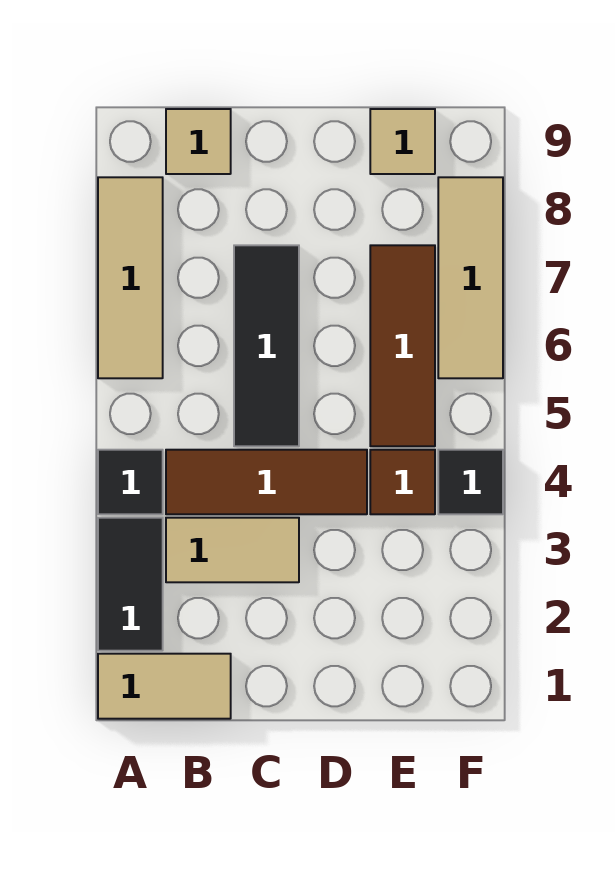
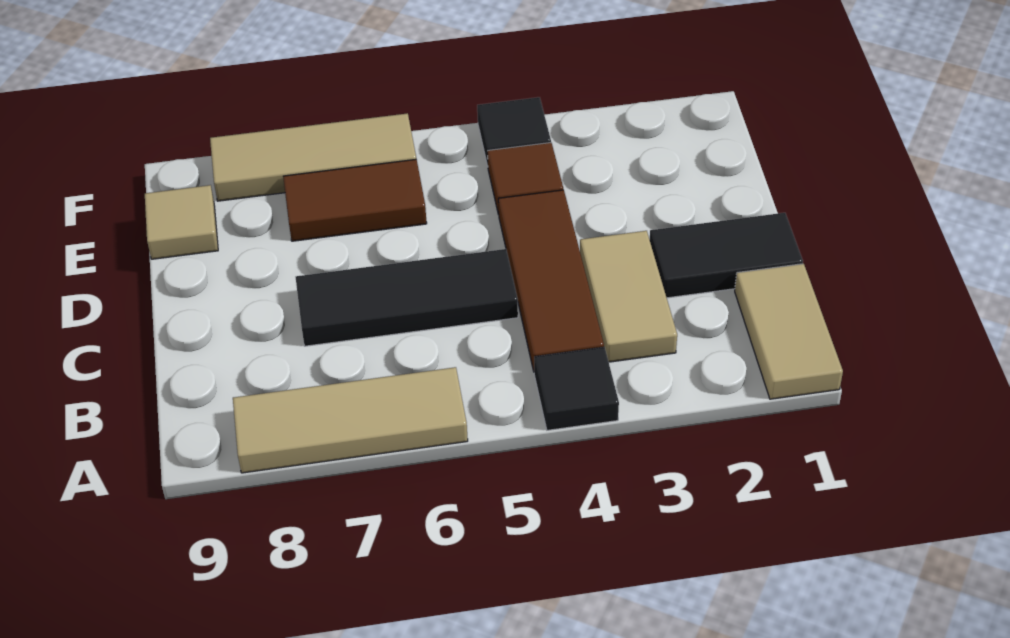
black 1x2 tile [98,518,163,651] -> black 1x2 tile moved to [650,213,803,298]
tan 1x1 tile [166,109,231,174] -> none
brown 1x3 tile [370,245,435,446] -> brown 1x2 tile [283,159,427,241]

